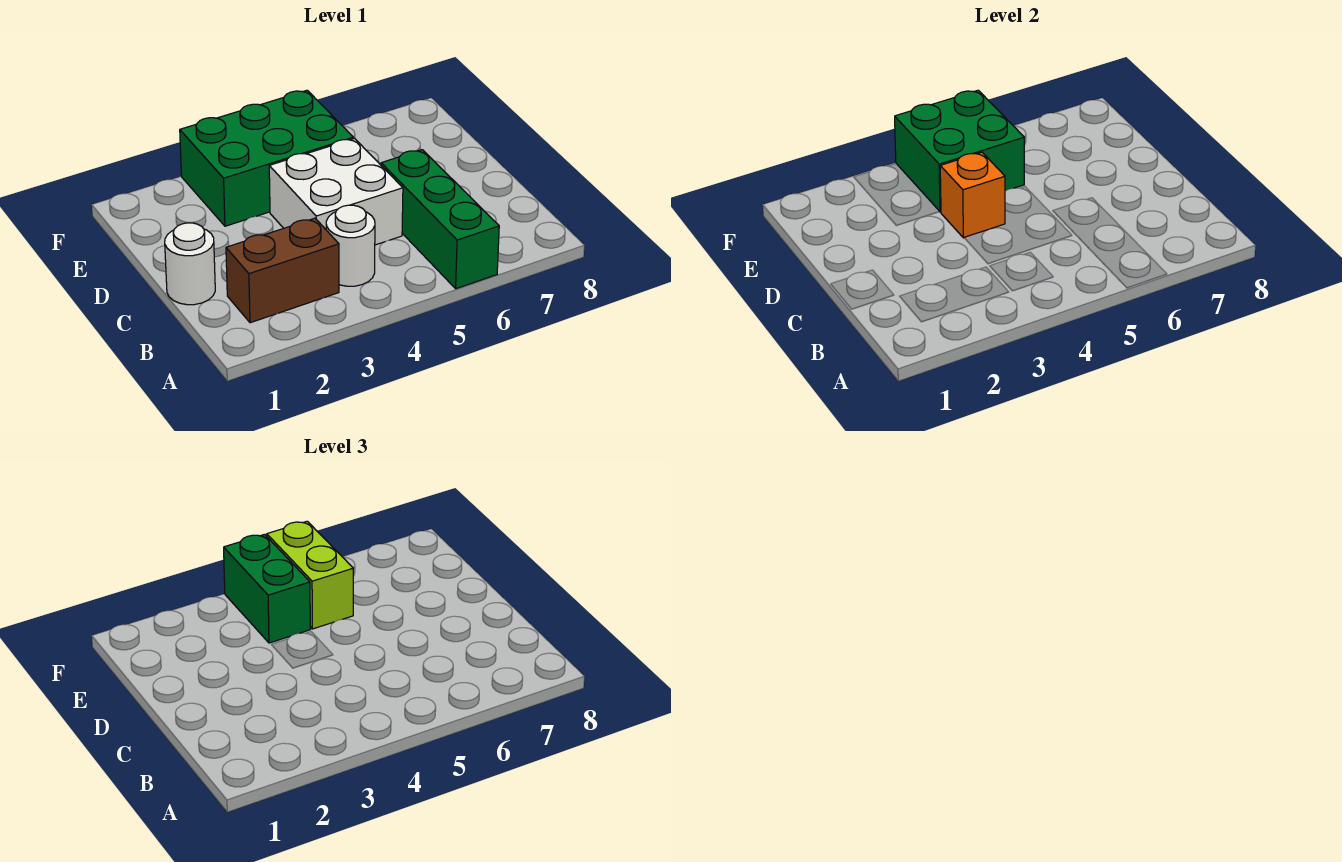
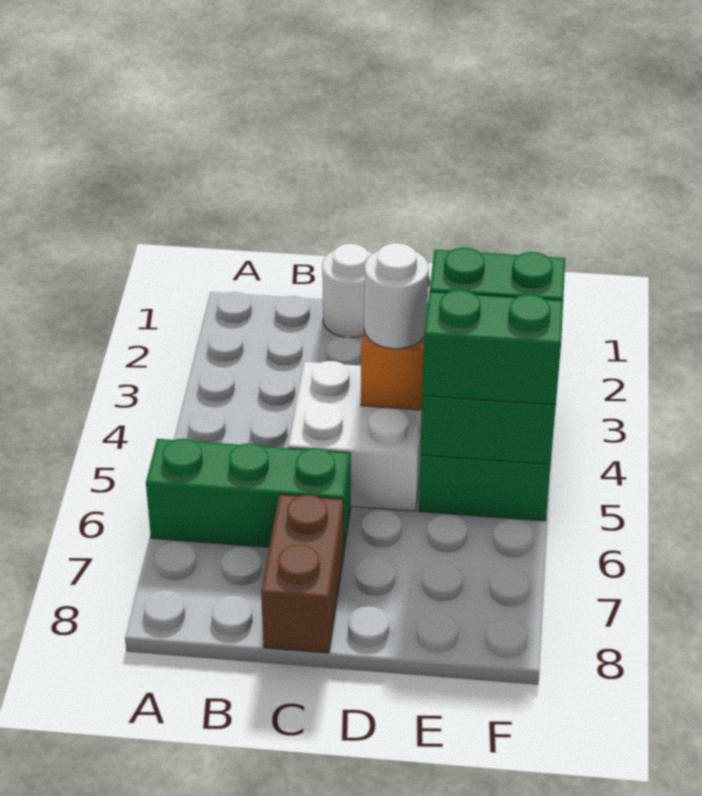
brown 1x2 brick [226,218,339,323] -> brown 1x2 brick moved to [261,495,344,653]
white 1x1 round brick [326,205,375,286] -> white 1x1 round brick moved to [364,243,429,349]
lime 1x2 brick [267,521,353,629] -> green 1x2 brick [422,290,563,405]

